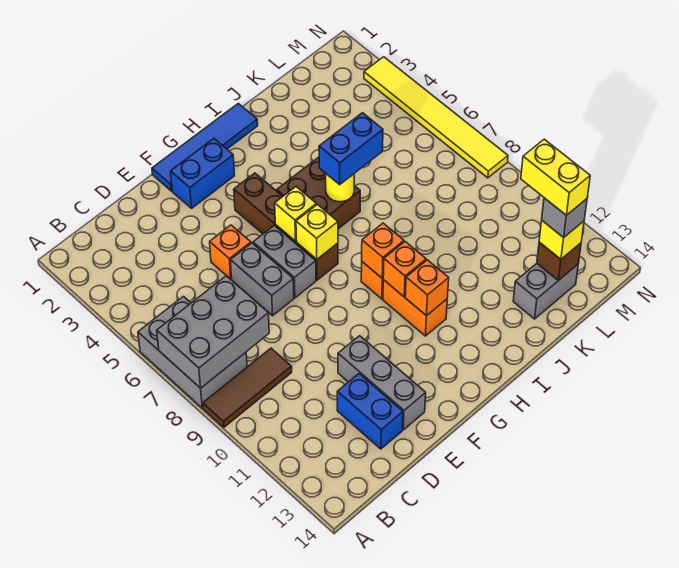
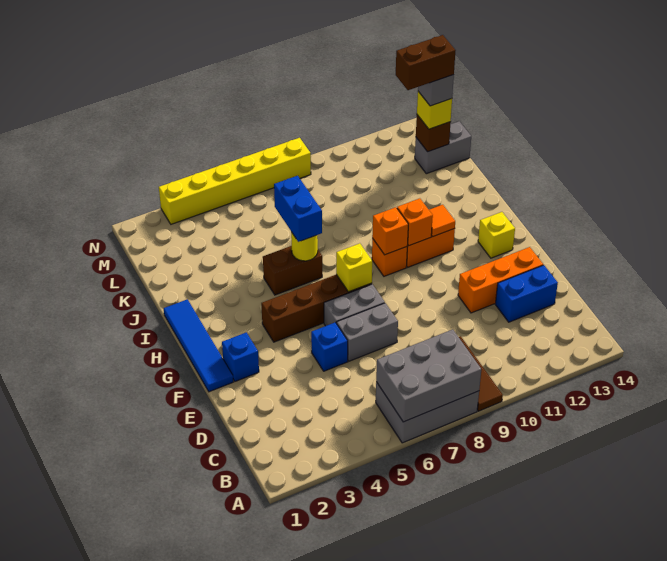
grey 2x3 brick [157,276,269,388] -> grey 2x3 brick turned to [376,329,481,422]
orange 1x1 brick [210,225,251,279] -> blue 1x1 brick [311,322,348,371]
grey 1x3 brick [338,336,426,430] -> orange 1x3 brick [458,247,543,313]
blue 1x2 brick [171,139,235,208] -> blue 1x1 brick [222,332,259,381]
yellow 1x1 brick [275,187,316,241] -> yellow 1x1 brick moved to [478,212,515,258]
brown 2x2 brick [277,157,360,229] -> brown 1x2 brick [263,246,322,295]
orange 1x1 brick [405,260,449,315] -> orange 1x1 tile [429,205,455,237]
grey 1x2 brick [513,264,578,319] -> grey 1x2 brick turned to [415,121,471,174]
yellow 1x2 brick [521,139,590,215] -> brown 1x2 brick [396,35,456,90]
yellow 1x6 tile [364,57,508,178] -> yellow 1x6 brick [159,138,311,224]

